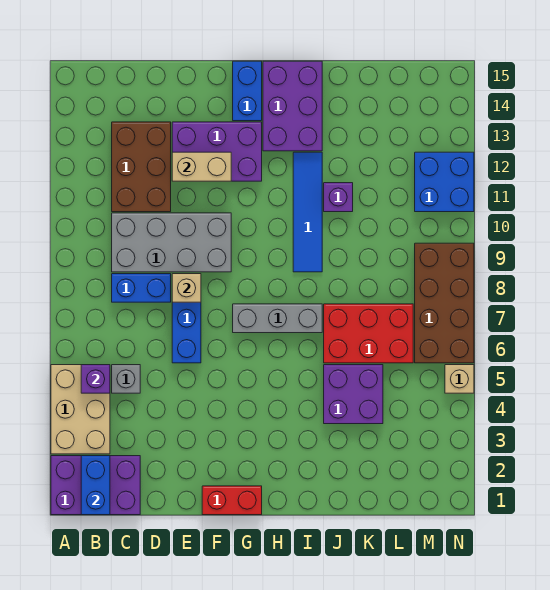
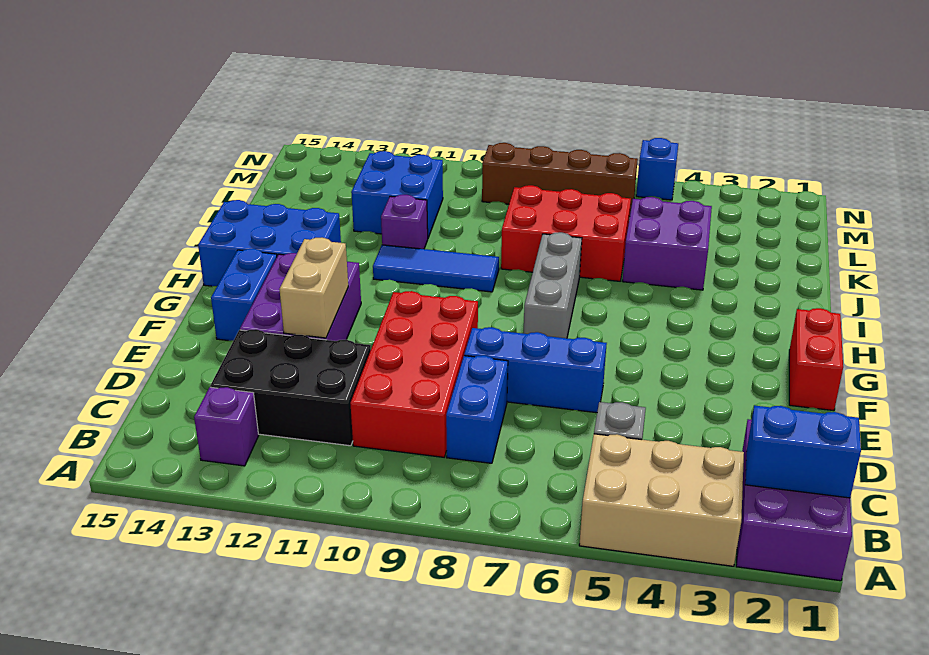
purple 1x1 brick [81,365,110,393] -> purple 1x1 brick moved to [194,387,259,466]
grey 2x4 brick [112,213,231,272] -> red 2x4 brick [350,291,478,457]
brown 2x3 brick [112,122,171,212] -> black 2x3 brick [210,329,371,446]
tan 1x1 brick [172,274,201,302] -> none
blue 1x2 brick [233,61,262,121] -> blue 1x2 brick turned to [211,249,277,341]
purple 2x3 brick [263,61,322,151] -> blue 2x3 brick [198,200,341,286]
blue 1x4 tile [293,152,322,272] -> blue 1x3 tile [373,245,499,292]
red 2x3 brick [324,304,413,363] -> red 2x3 brick turned to [501,185,631,281]
brown 2x4 brick [415,243,474,363] -> brown 1x4 brick [482,143,638,213]
blue 2x2 brick [415,152,474,212] -> blue 2x2 brick moved to [351,151,443,238]
tan 1x1 brick [445,365,474,393] -> blue 1x1 brick [636,138,678,200]

